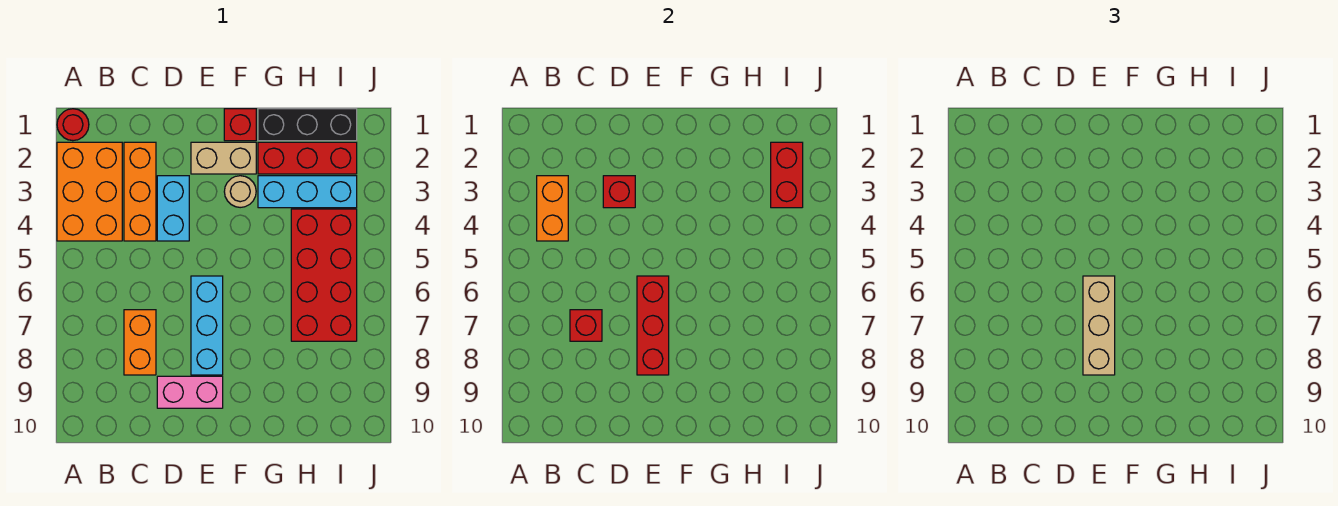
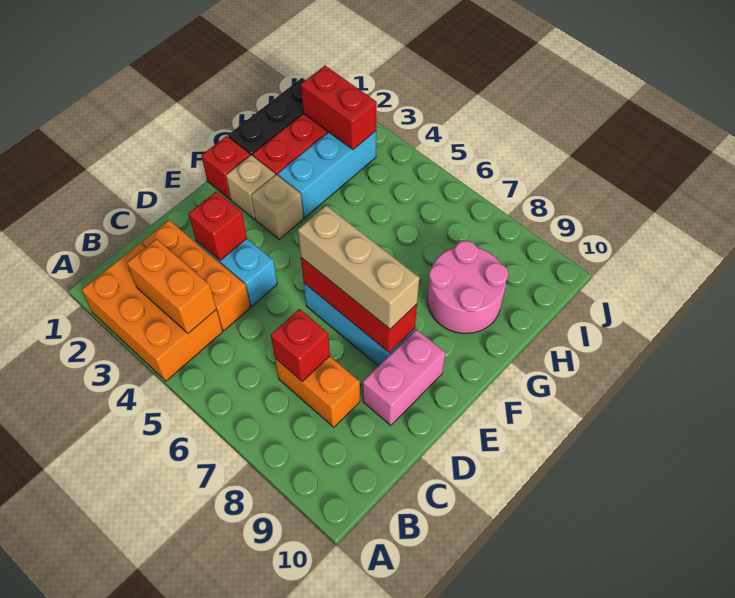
red 1x1 round brick [57,109,89,141] -> none
tan 1x2 brick [191,142,256,174] -> tan 1x1 brick [226,155,275,219]
tan 1x1 round brick [224,176,256,208] -> tan 1x1 brick [251,175,303,239]
none -> pink 2x2 round brick [428,241,508,333]
red 2x4 brick [291,209,357,341] -> none

